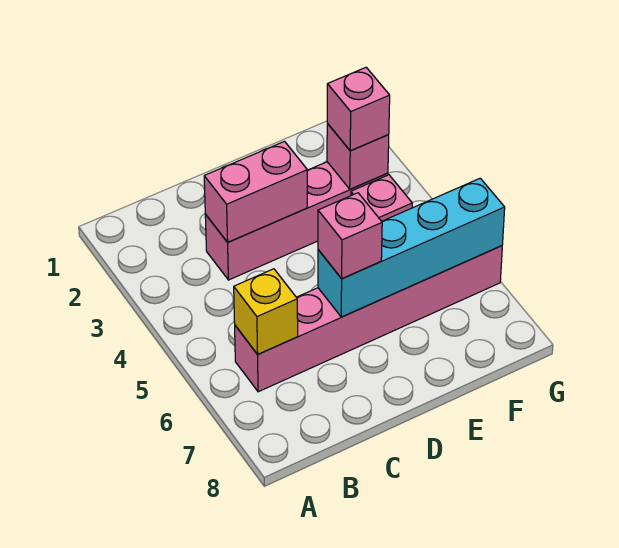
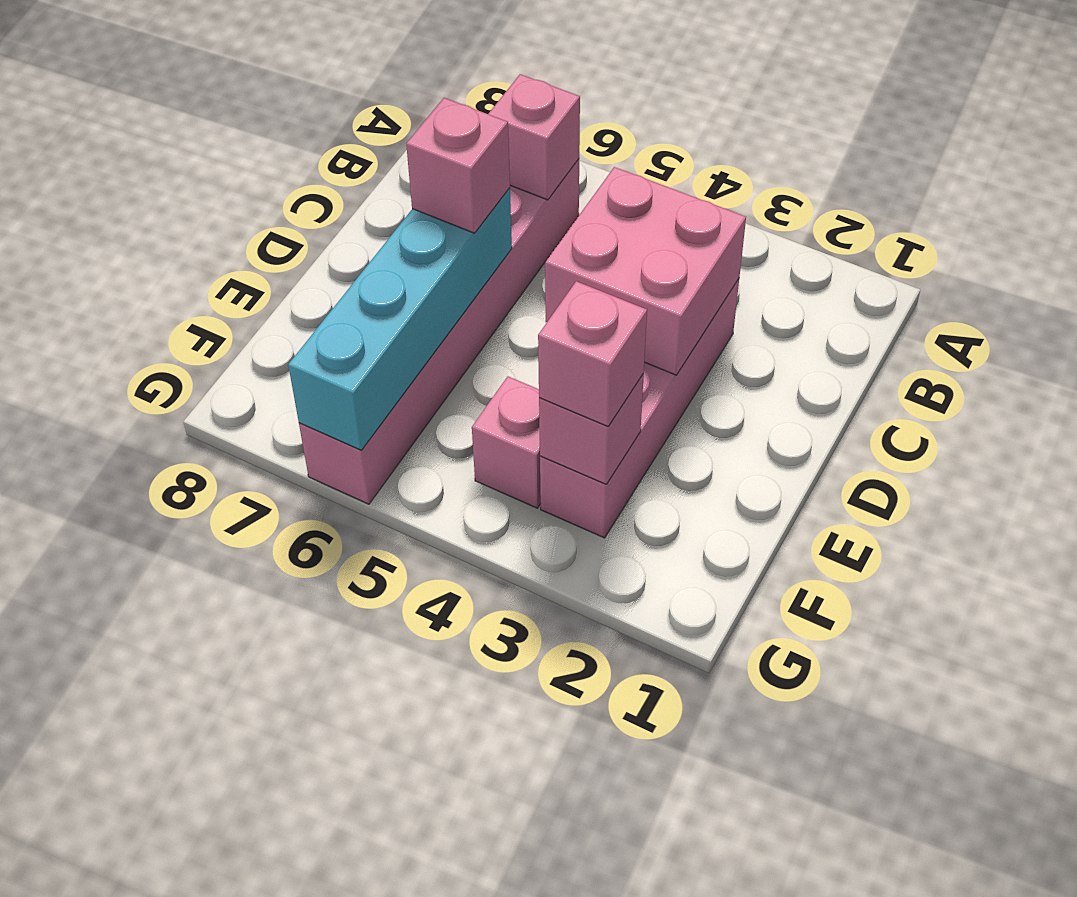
yellow 1x1 brick [234,269,298,354] -> pink 1x1 brick [489,74,580,200]
pink 1x2 brick [204,141,307,242] -> pink 2x2 brick [545,167,746,375]

